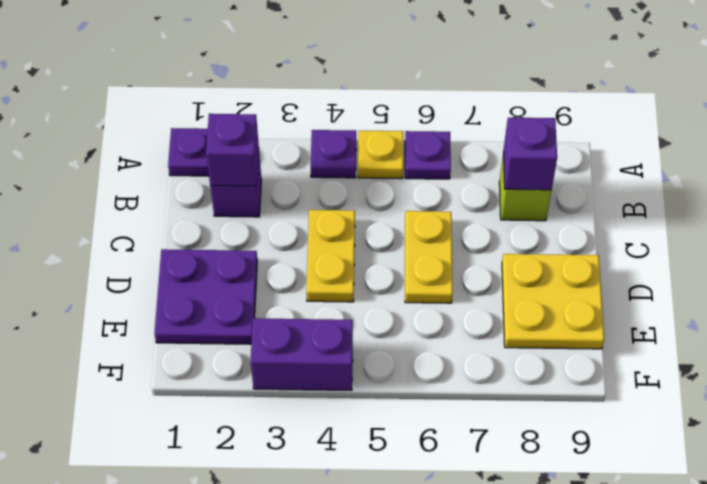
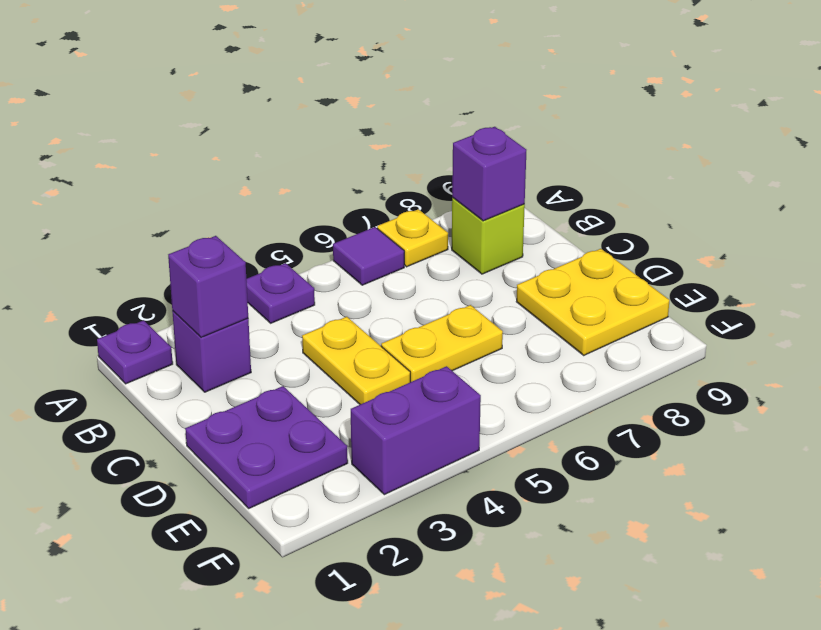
yellow 1x1 plate [358,131,403,179] -> yellow 1x1 plate moved to [377,209,448,267]
purple 1x1 plate [405,131,451,179] -> purple 1x1 tile [333,227,404,285]
yellow 1x2 plate [405,211,453,303] -> yellow 1x2 plate turned to [381,305,503,382]

